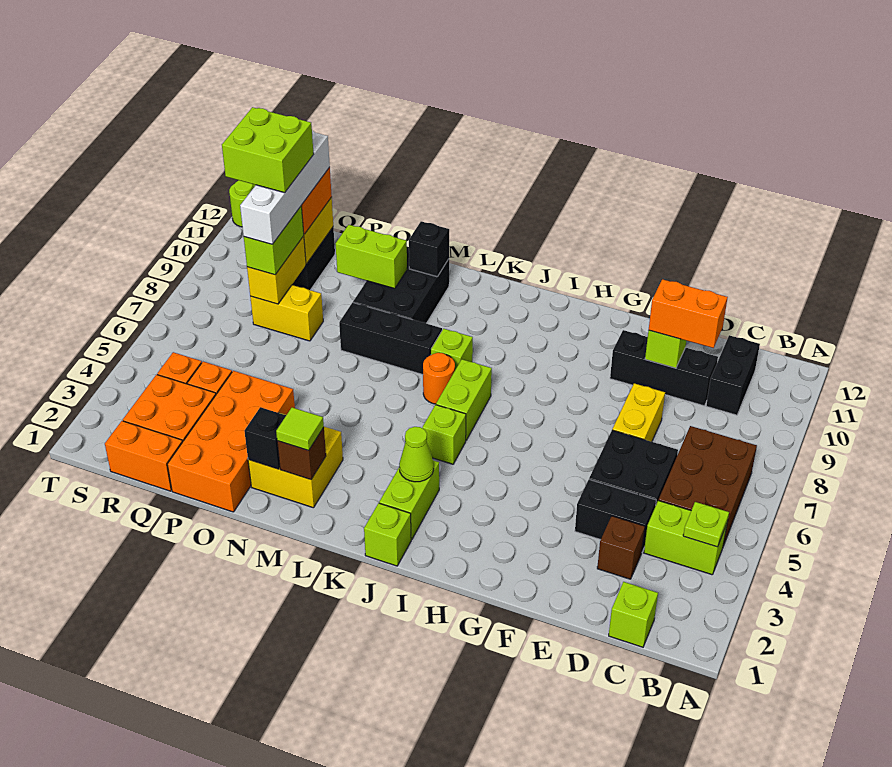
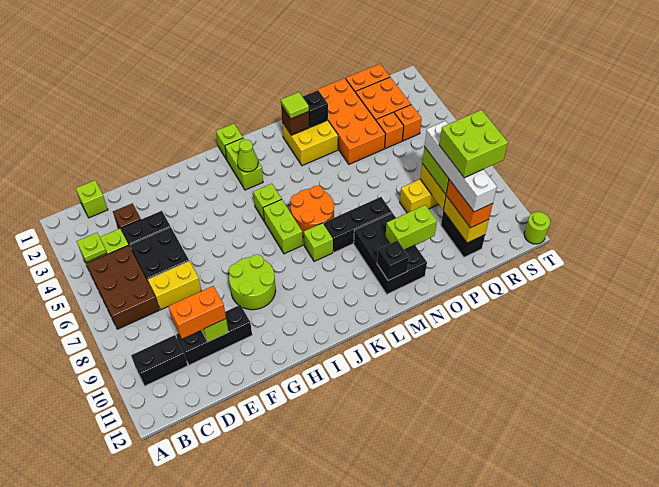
black 1x2 brick [706,335,760,415] -> black 1x2 brick turned to [131,335,188,386]
yellow 1x2 brick [612,383,665,442] -> yellow 1x2 brick turned to [148,261,201,310]
none -> lime 2x2 round brick [229,254,276,310]
orange 1x1 round brick [423,353,455,404] -> orange 2x2 round brick [290,186,334,237]

